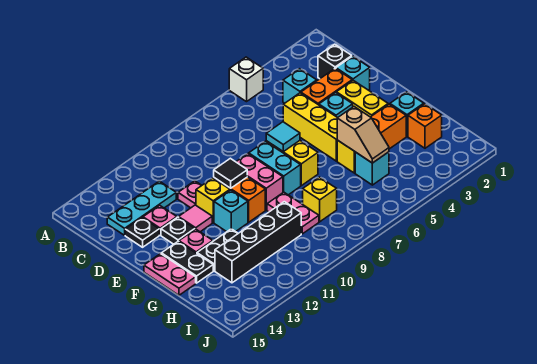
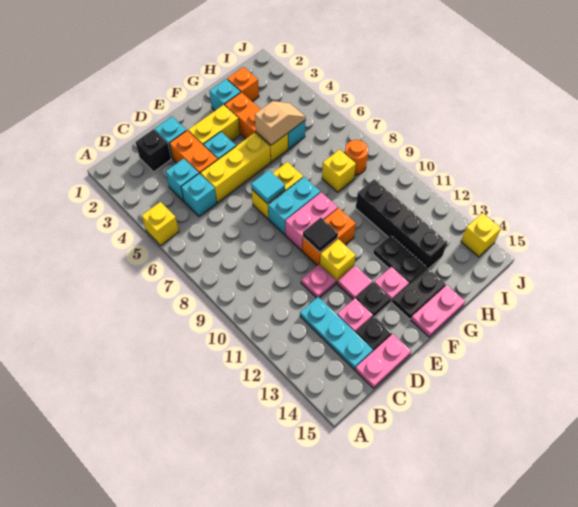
white 1x1 brick [229,57,263,102] -> yellow 1x1 brick [142,202,179,245]
cyan 1x1 brick [214,190,248,232] -> cyan 1x1 brick moved to [181,173,217,217]
pink 1x2 plate [267,192,319,234] -> pink 1x2 plate moved to [355,334,411,388]
none -> orange 1x1 round brick [345,140,368,175]
none -> yellow 1x1 brick [461,213,501,257]

